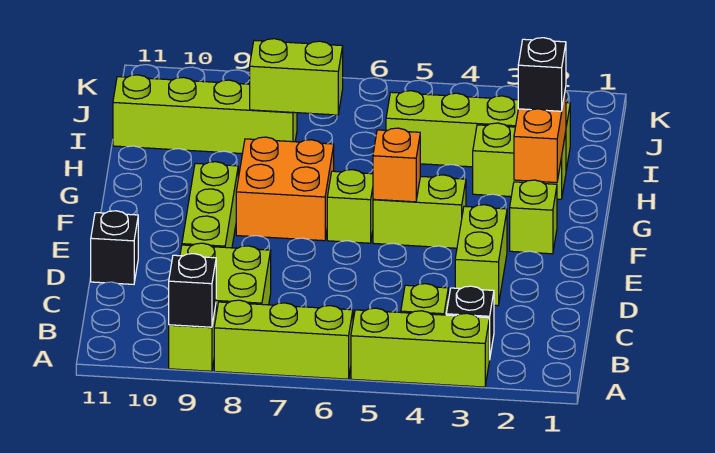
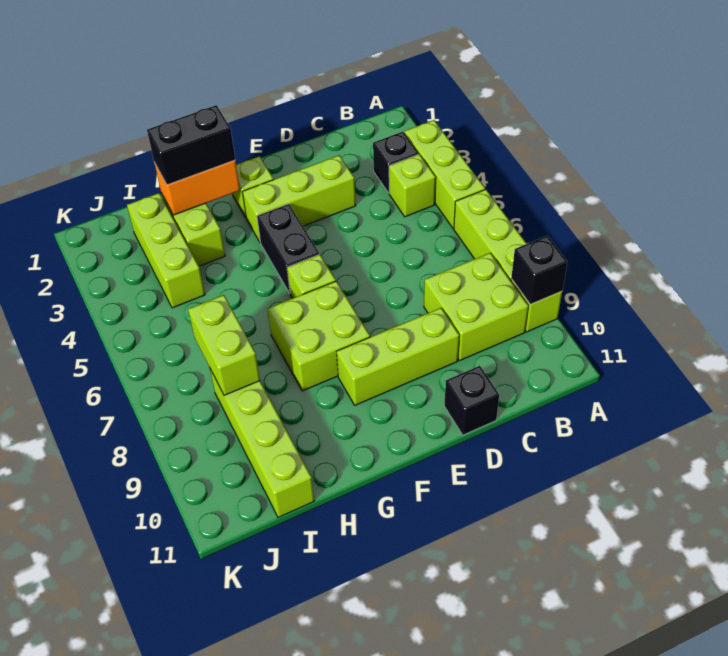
lime 1x2 brick [455,205,507,306] -> lime 1x3 brick [242,155,356,243]
lime 1x2 brick [373,175,466,248] -> black 1x2 brick [257,204,319,293]
orange 1x1 brick [373,128,420,202] -> none
orange 2x2 brick [236,137,334,241] -> lime 2x2 brick [268,281,370,391]
black 1x1 brick [518,38,566,111] -> black 1x2 brick [147,105,235,185]
lime 1x4 brick [386,91,570,170] -> lime 1x3 brick [127,193,205,308]

